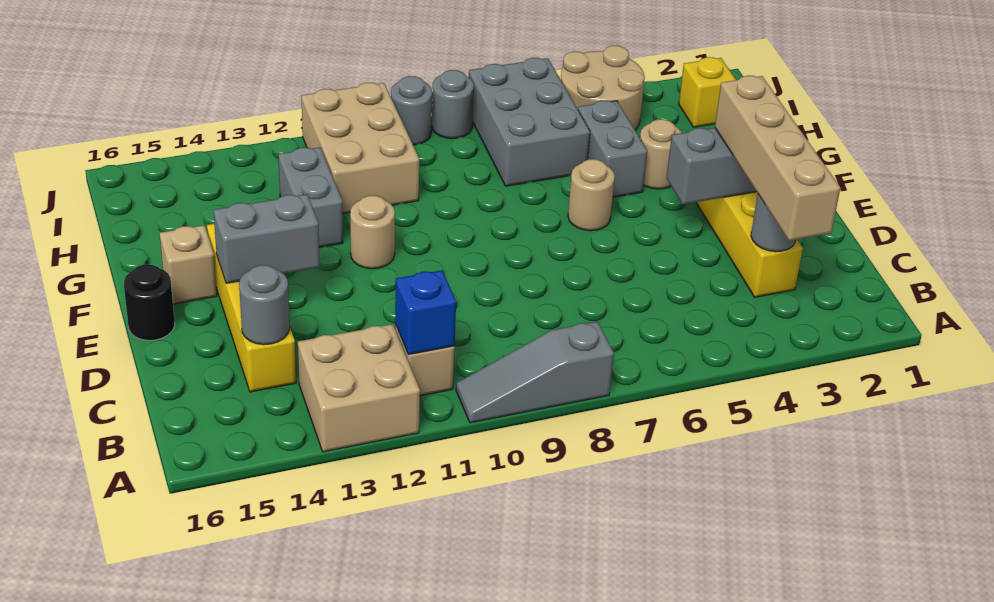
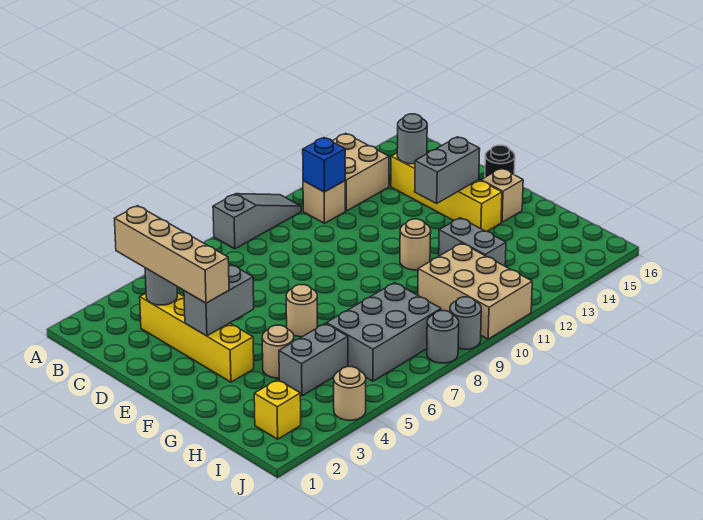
grey 1x2 brick [578,100,647,197] -> grey 1x2 brick turned to [279,323,348,396]
grey 2x3 brick [469,58,590,186] -> grey 2x3 brick turned to [326,283,441,381]
tan 2x2 round brick [561,46,645,130] -> tan 1x1 round brick [334,367,366,420]

